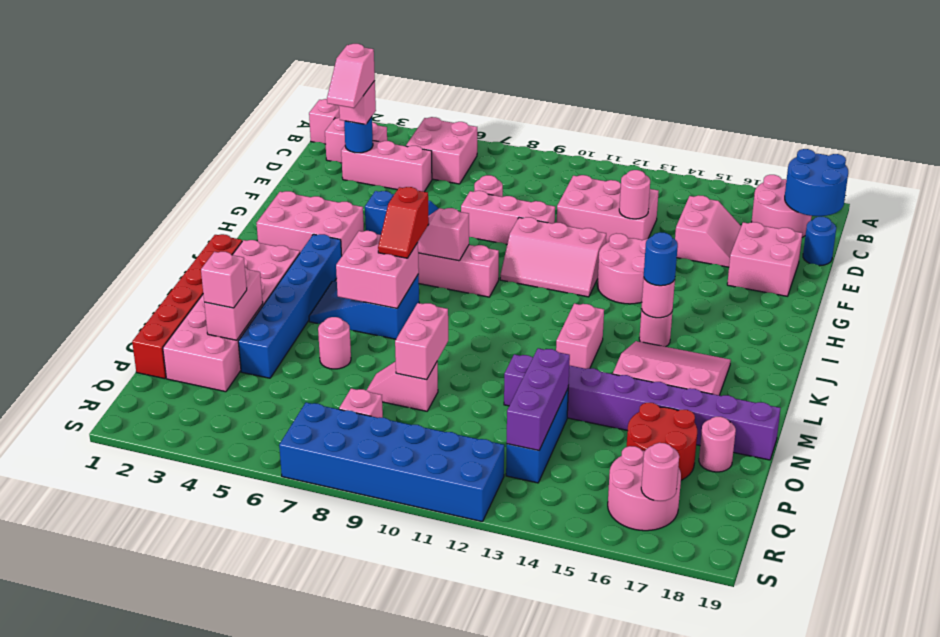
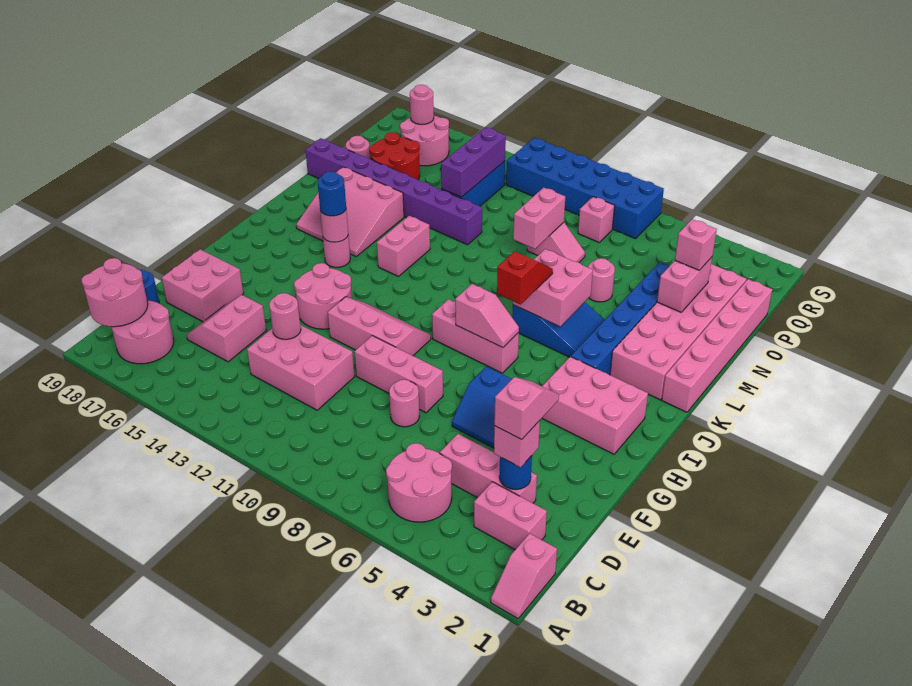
pink 2x2 brick [406,117,477,184] -> pink 2x2 round brick [386,443,452,522]
blue 2x2 round brick [785,149,848,216] -> pink 2x2 round brick [82,258,148,327]
red 1x6 brick [132,234,242,379] -> pink 1x6 brick [662,279,772,412]

